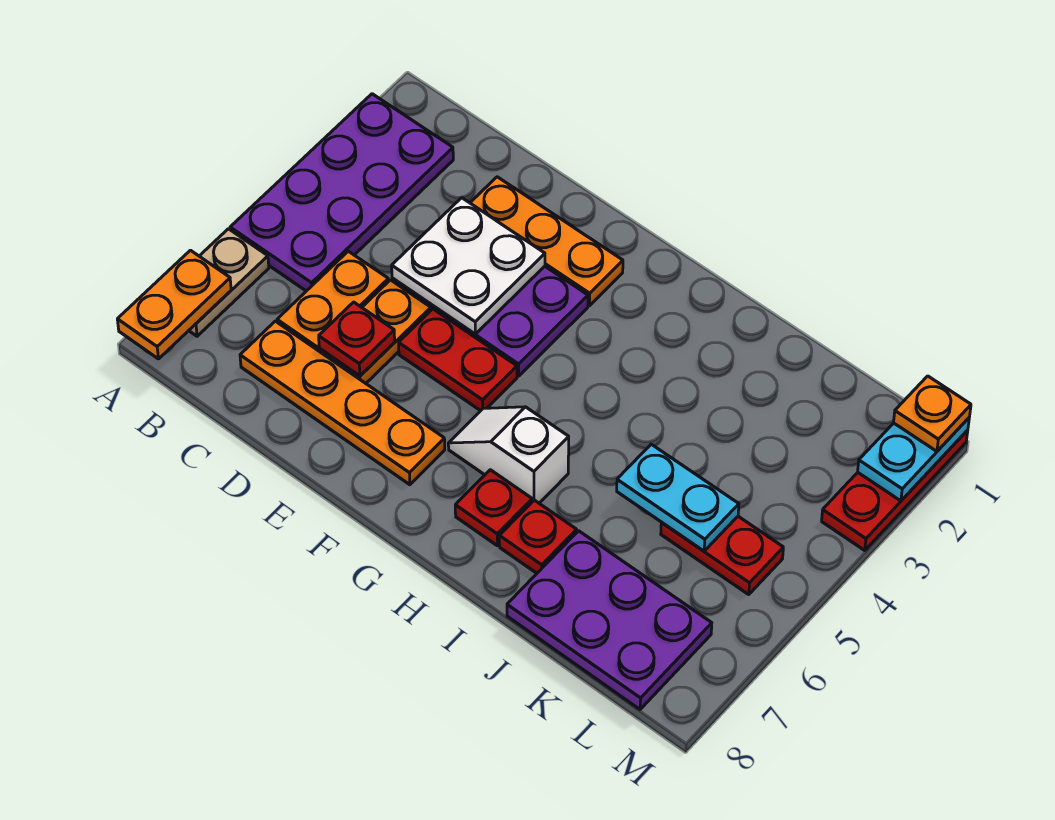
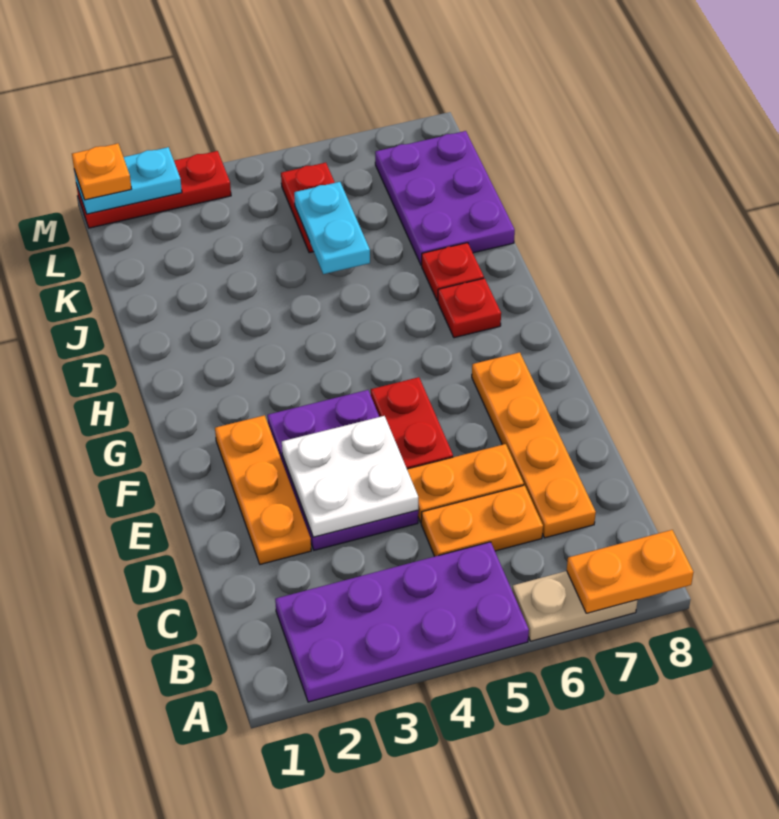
red 1x1 plate [319,302,395,376] -> none
white 1x2 slope [448,407,569,503] -> none

